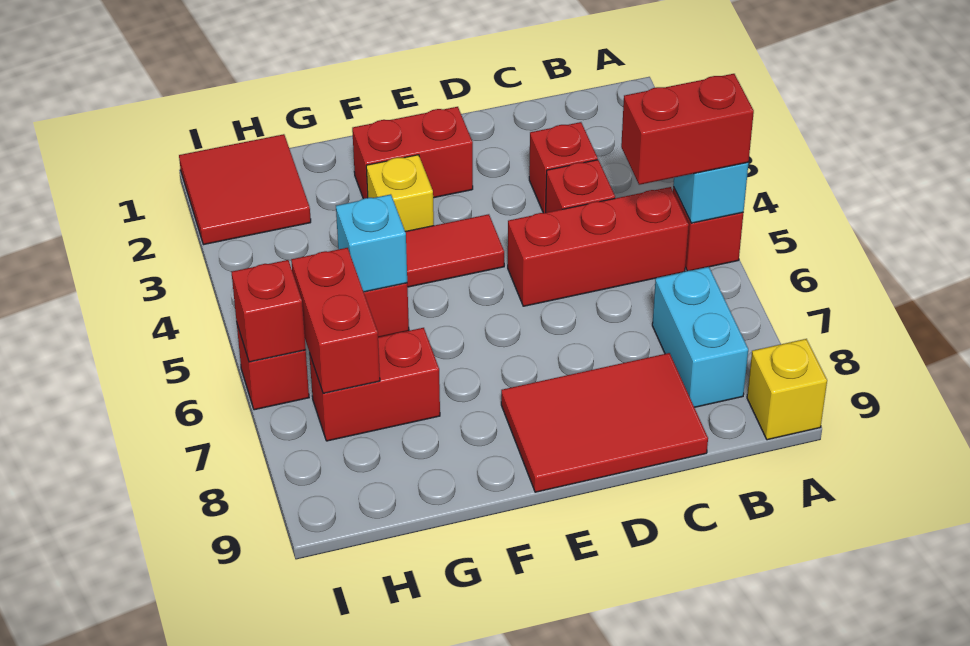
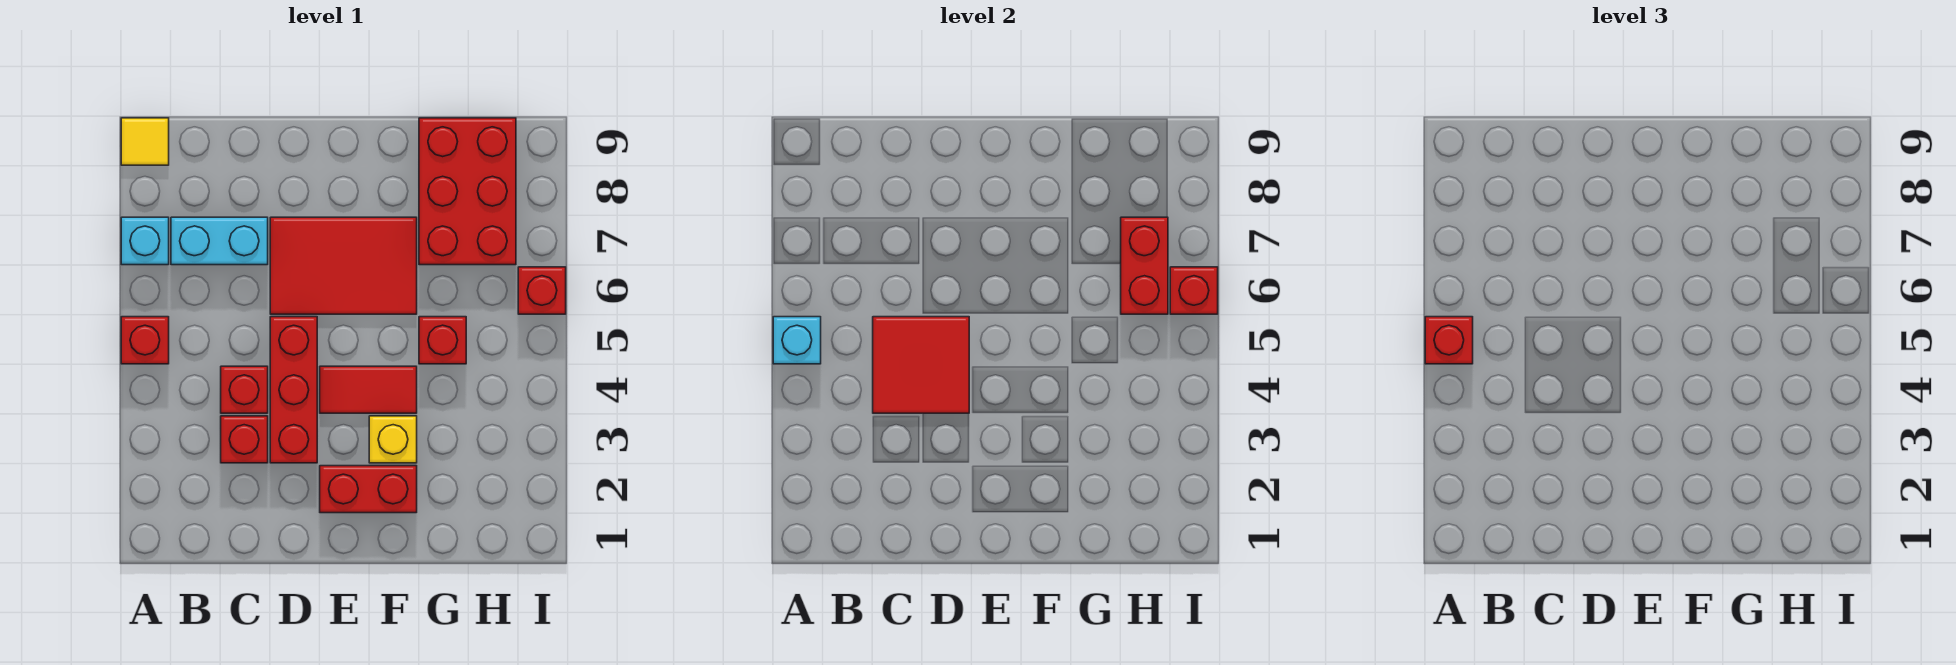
red 1x2 brick [621,74,754,185] -> red 1x1 brick [1425,317,1473,364]
yellow 1x1 brick [747,339,827,440] -> yellow 1x1 tile [121,118,169,165]
red 1x3 brick [508,187,689,306] -> red 1x3 brick turned to [270,317,317,463]
cyan 1x2 brick [652,267,748,407] -> cyan 1x2 brick turned to [171,217,268,265]
red 2x3 tile [501,353,708,492] -> red 2x3 tile moved to [270,217,417,314]
cyan 1x1 brick [336,194,407,292] -> cyan 1x1 brick moved to [121,217,169,265]
red 1x2 brick [309,328,440,441] -> red 2x3 brick [419,118,516,265]
red 2x2 tile [179,134,311,245] -> red 2x2 tile moved to [873,317,969,413]

